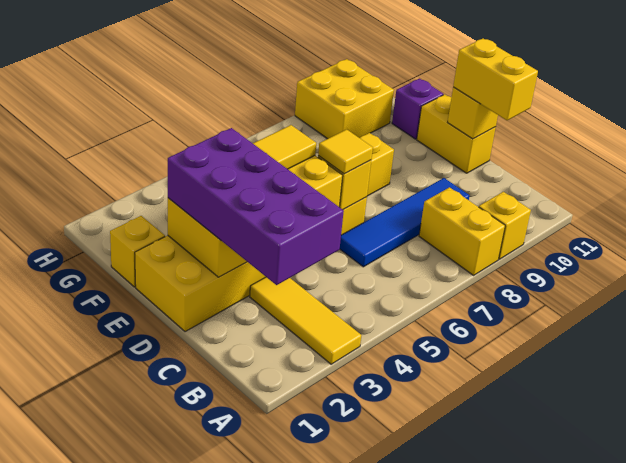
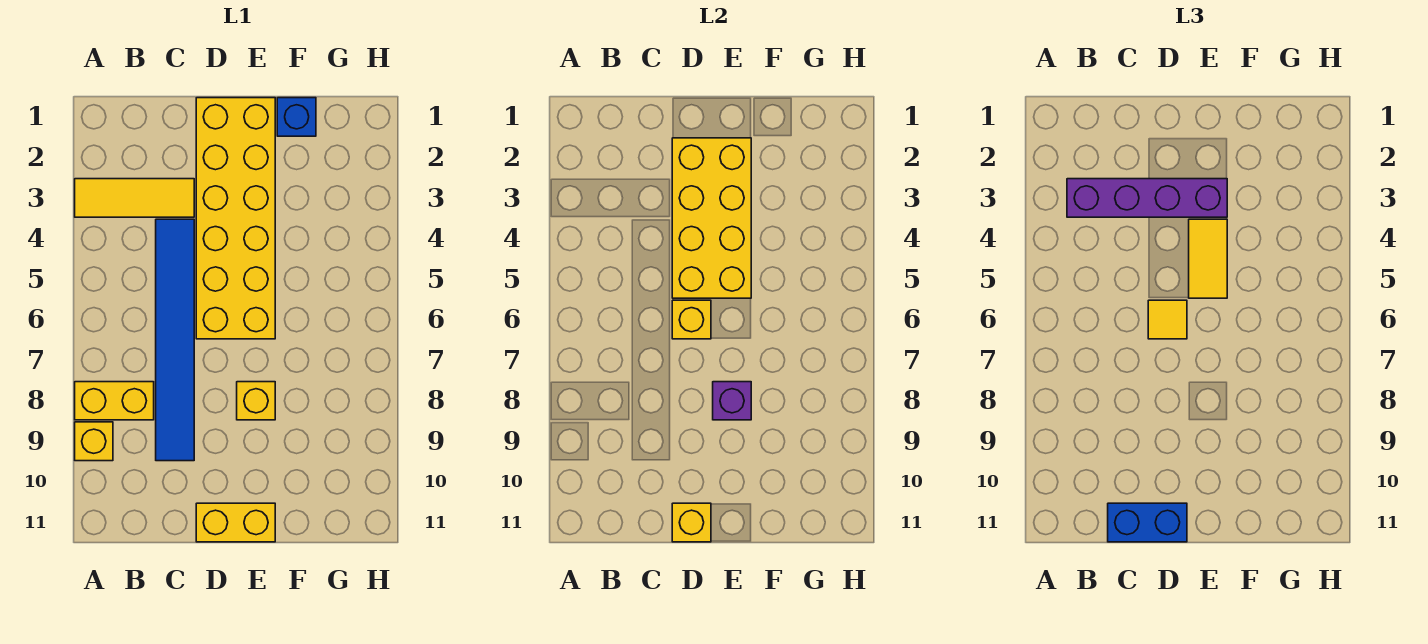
purple 2x4 brick [168,128,344,285] -> purple 1x4 brick [1067,179,1227,217]
blue 1x4 tile [340,178,470,267] -> blue 1x6 tile [156,219,194,461]
yellow 1x2 brick [453,38,538,120] -> blue 1x2 brick [1108,503,1187,542]
yellow 1x1 brick [110,216,165,287] -> blue 1x1 brick [277,98,316,136]
purple 1x1 brick [392,79,443,139] -> purple 1x1 brick moved to [713,382,751,420]
yellow 2x2 brick [295,59,394,139] -> none

